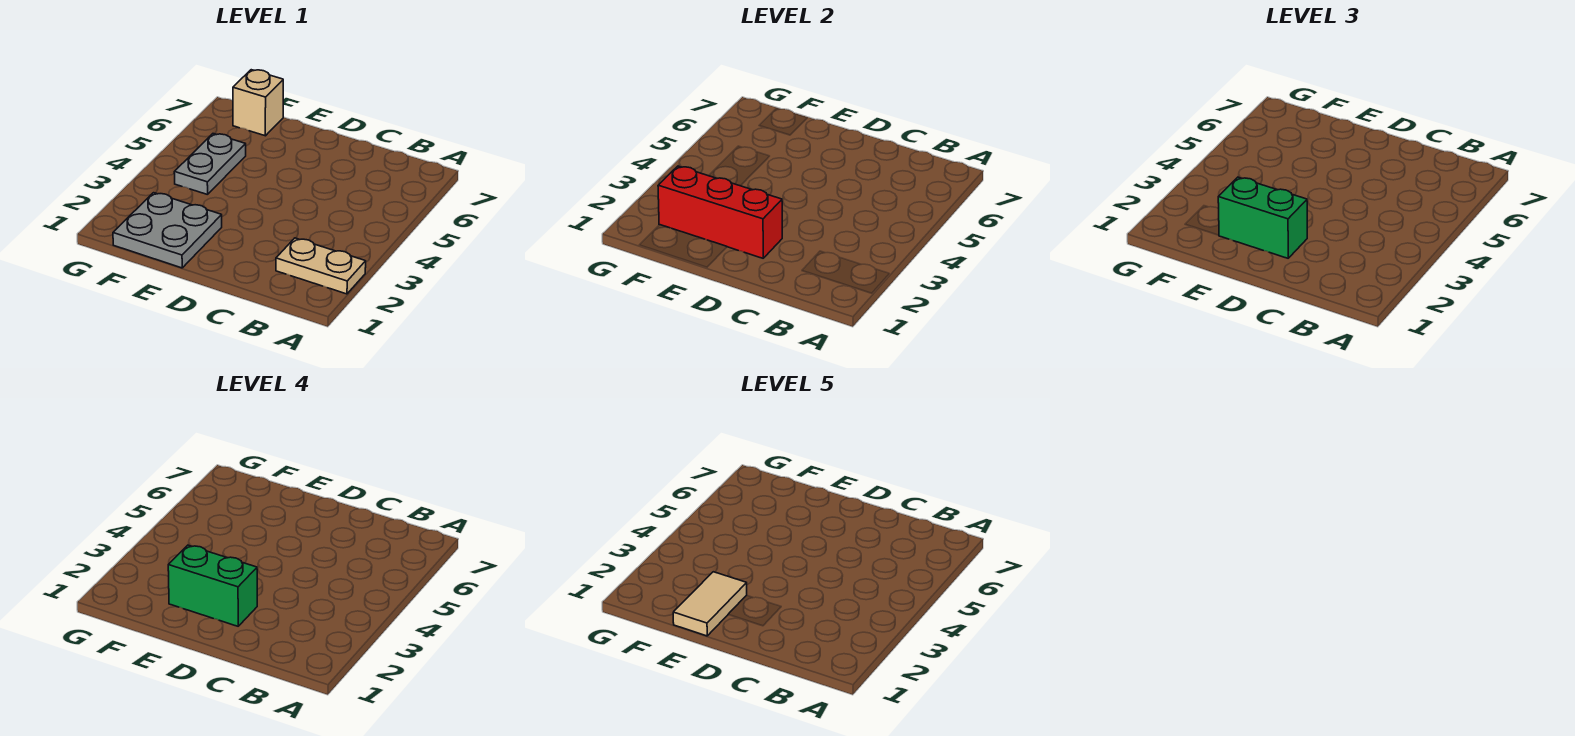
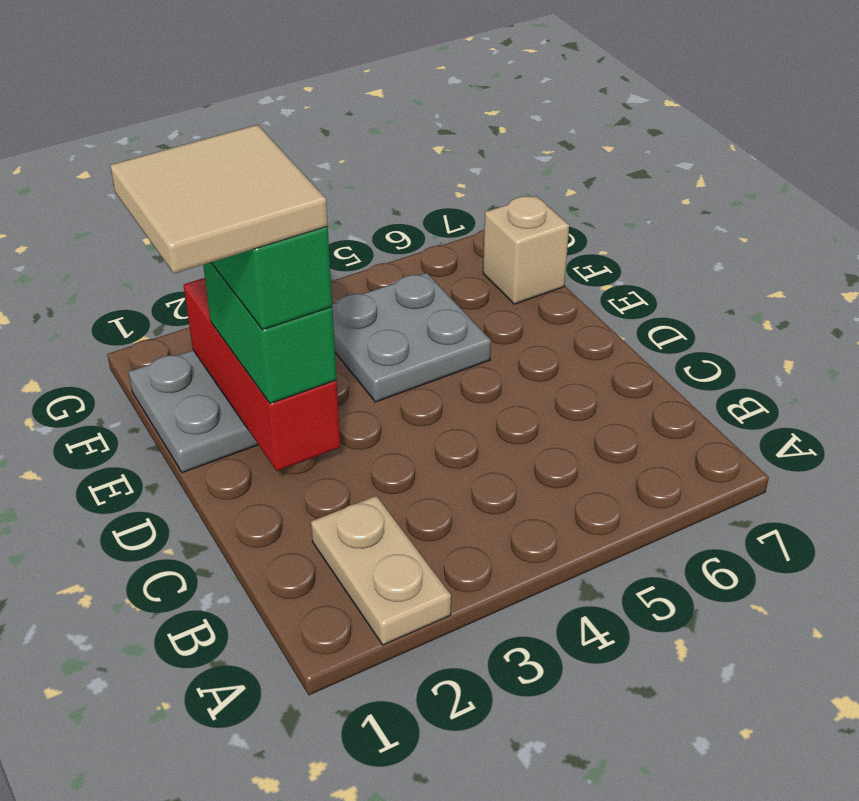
tan 1x2 tile [673,572,747,636] -> tan 2x2 tile [110,125,328,274]
grey 1x2 plate [174,134,246,195] -> grey 2x2 plate [332,273,491,402]

